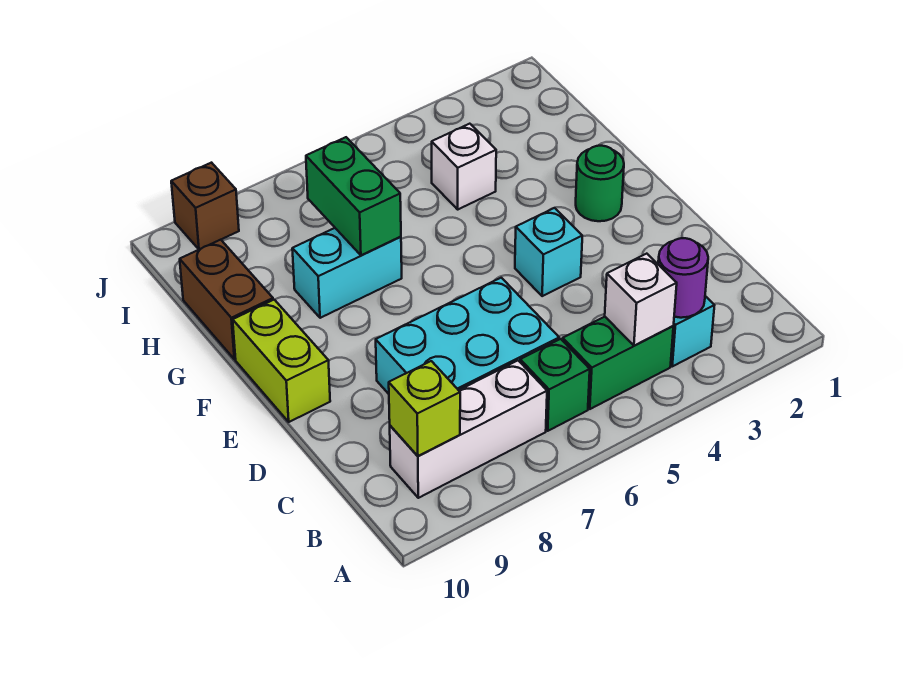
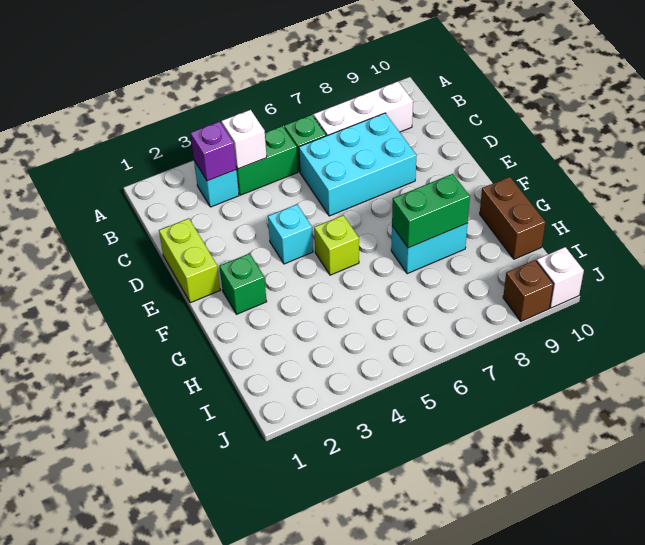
purple 1x1 round brick [658,238,708,318] -> purple 1x1 brick [190,121,236,181]
lime 1x1 brick [389,361,460,456] -> lime 1x1 brick moved to [314,215,359,275]
lime 1x2 brick [233,300,330,422] -> lime 1x2 brick moved to [159,218,220,303]
green 1x1 round brick [576,146,624,221] -> green 1x1 brick [220,253,267,314]
green 1x2 brick [306,137,401,255] -> green 1x2 brick turned to [392,174,470,248]
white 1x1 brick [432,124,496,209] -> white 1x1 brick moved to [537,247,584,308]

